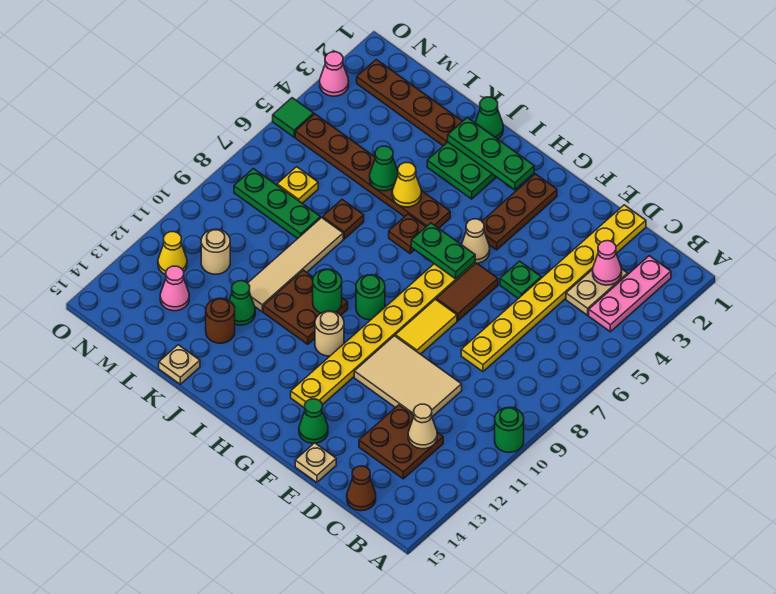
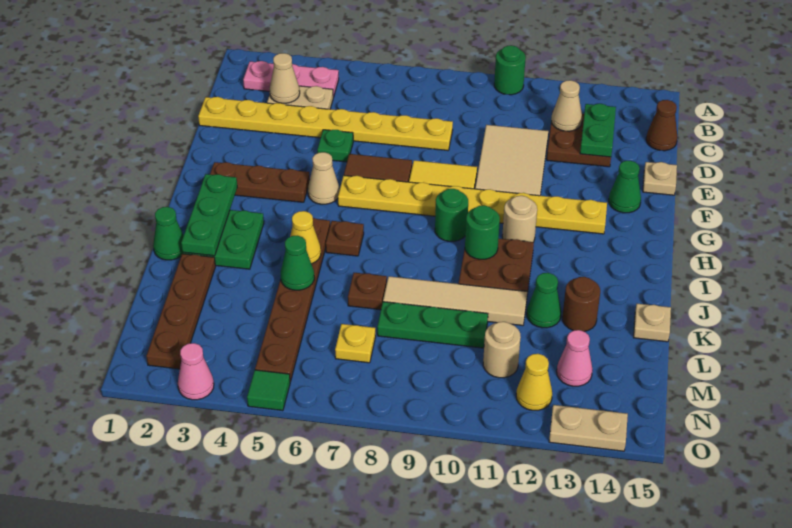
pink 1x1 cone [593,241,622,285] -> tan 1x1 cone [270,53,300,103]
green 1x2 plate [411,223,475,279] -> green 1x2 plate moved to [580,104,616,157]
green 1x3 plate [234,169,321,239] -> green 1x3 plate turned to [377,302,488,348]
none -> tan 1x2 plate [549,405,628,451]

